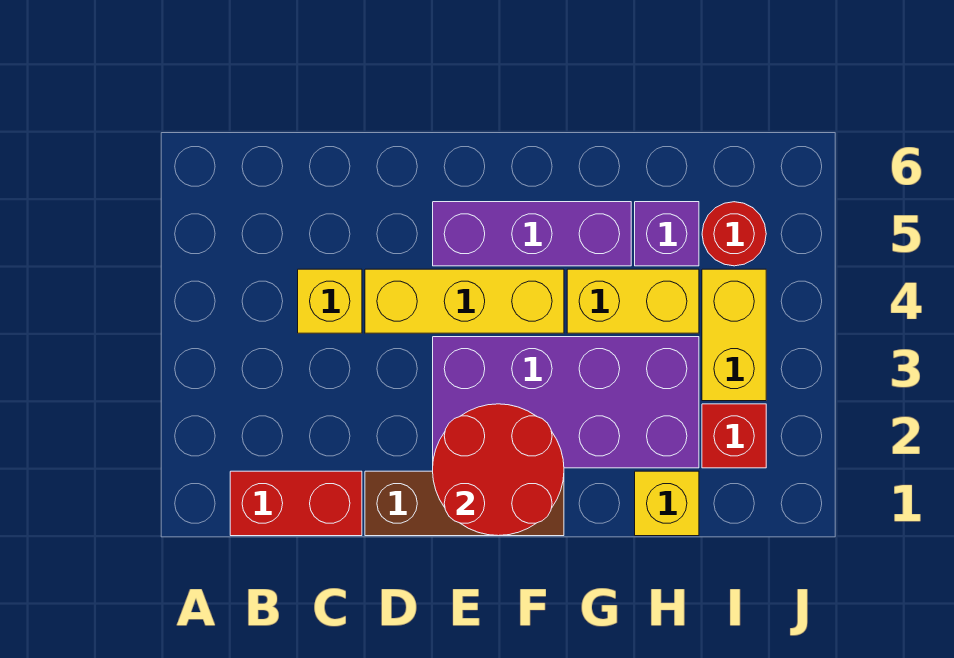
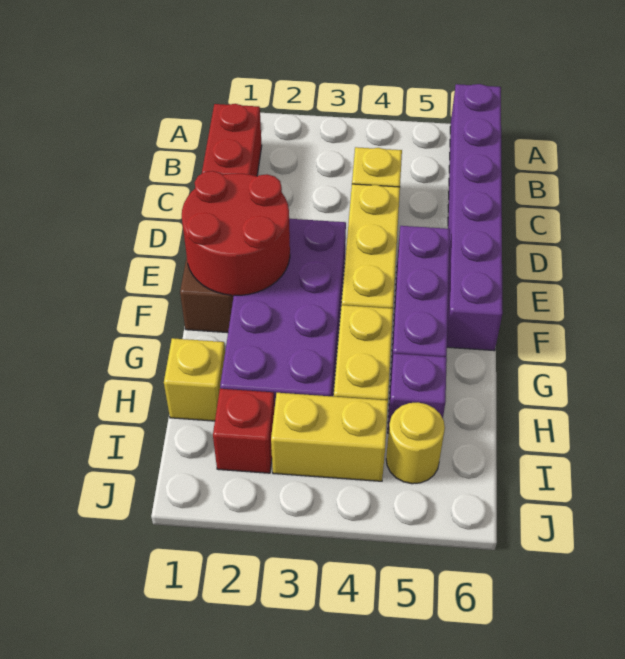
none -> purple 1x6 brick [447,84,503,351]
red 1x1 round brick [702,202,766,266] -> yellow 1x1 round brick [386,402,445,484]

